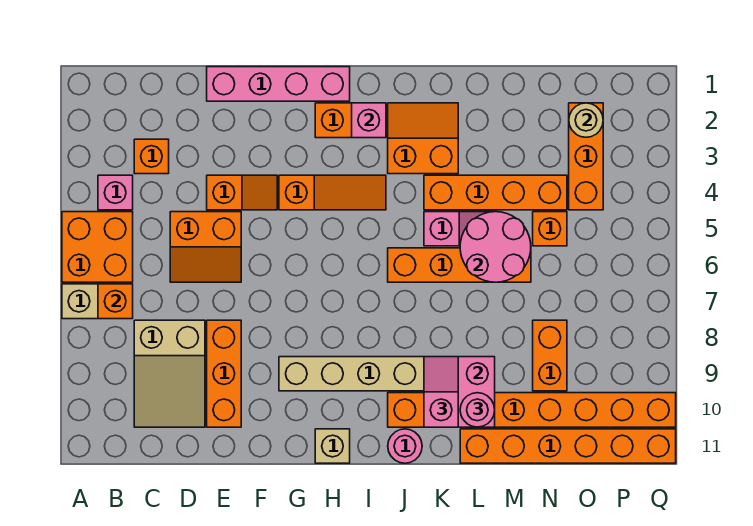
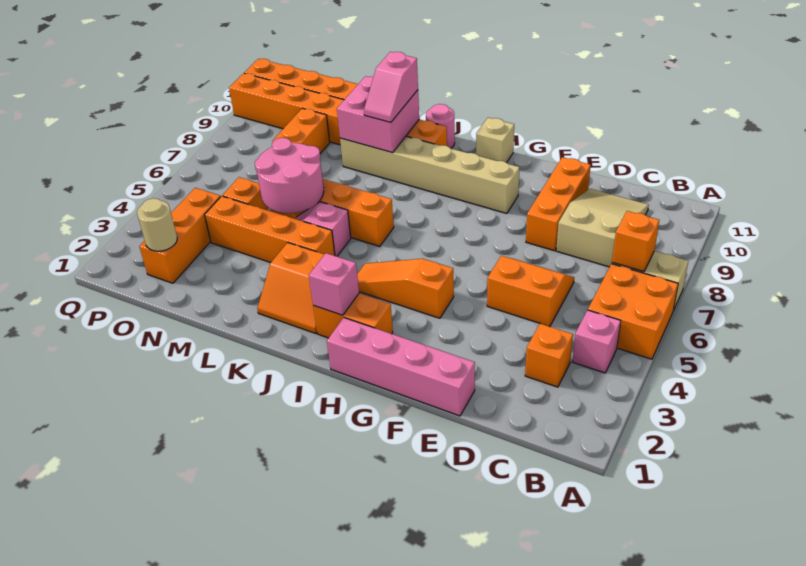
orange 1x2 slope [207,175,277,210] -> none
pink 1x1 round brick [460,393,495,427] -> none

